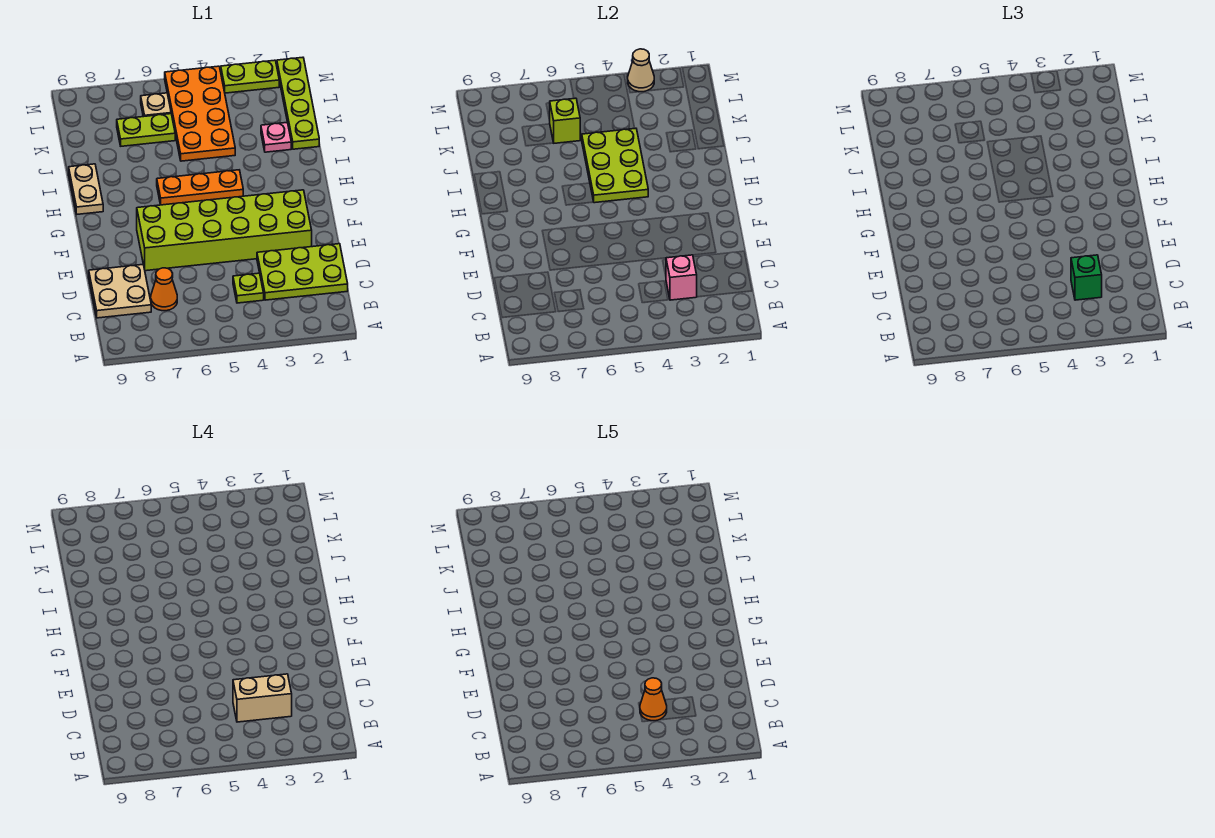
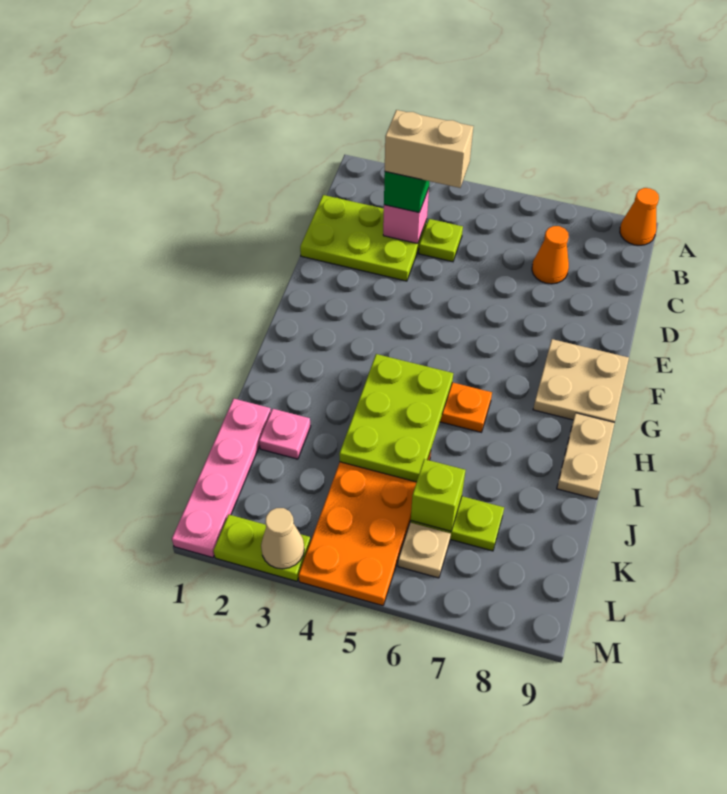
orange 1x1 cone [640,678,667,721] -> orange 1x1 cone moved to [620,188,659,245]
tan 2x2 plate [89,264,151,318] -> tan 2x2 plate moved to [533,339,629,423]
lime 2x6 brick [137,190,312,271] -> none
lime 1x4 plate [277,57,319,149] -> pink 1x4 plate [172,399,271,558]

